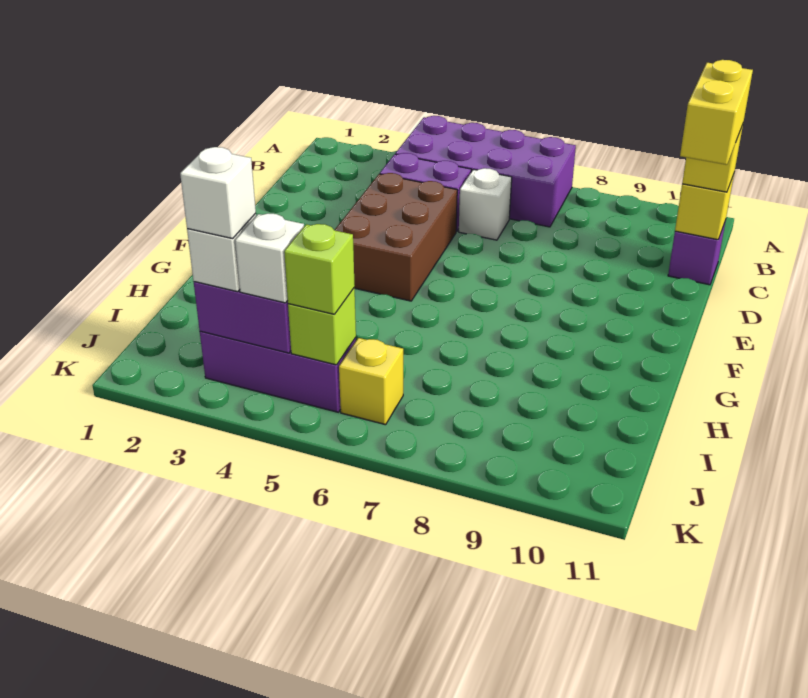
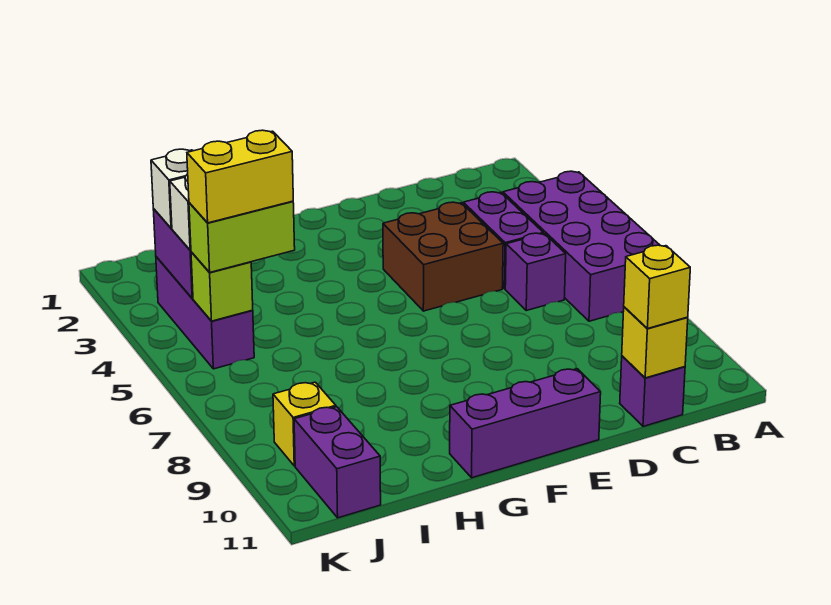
white 1x1 brick [459,168,512,240] -> purple 1x1 brick [505,233,566,311]
yellow 1x2 brick [680,60,753,165] -> yellow 1x2 brick moved to [187,130,293,223]
brown 2x3 brick [335,173,457,301] -> brown 2x2 brick [383,202,503,311]
none -> purple 1x3 brick [450,369,601,478]
white 1x1 brick [180,147,256,239] -> none
lime 1x1 brick [284,224,355,314] -> lime 1x2 brick [189,201,295,272]
yellow 1x1 brick [339,338,403,425] -> yellow 1x1 brick moved to [273,382,336,466]
none -> purple 1x2 brick [294,407,381,518]

